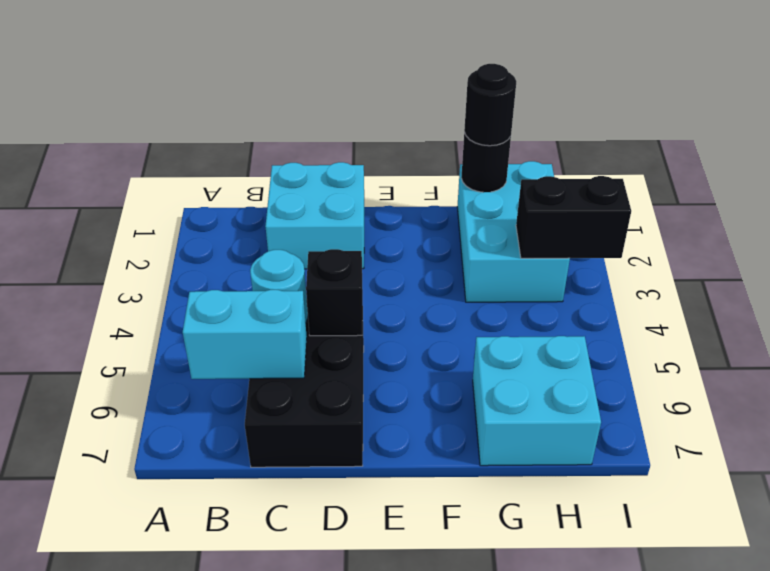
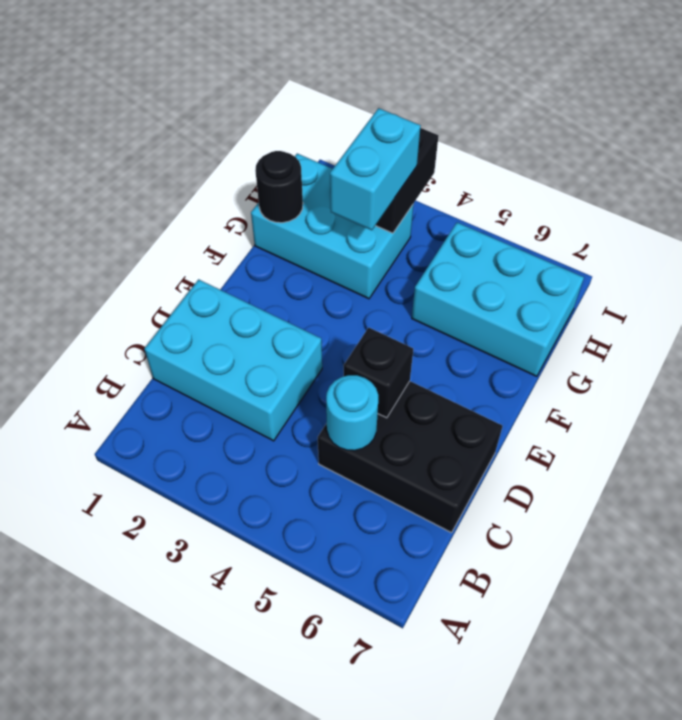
cyan 1x2 brick [183,290,307,379] -> cyan 1x2 brick moved to [330,108,421,230]
cyan 2x2 brick [265,162,364,269] -> cyan 2x3 brick [144,279,322,441]
black 1x1 round brick [464,64,516,146] -> none
cyan 2x2 brick [473,336,601,466] -> cyan 2x3 brick [412,223,584,376]

